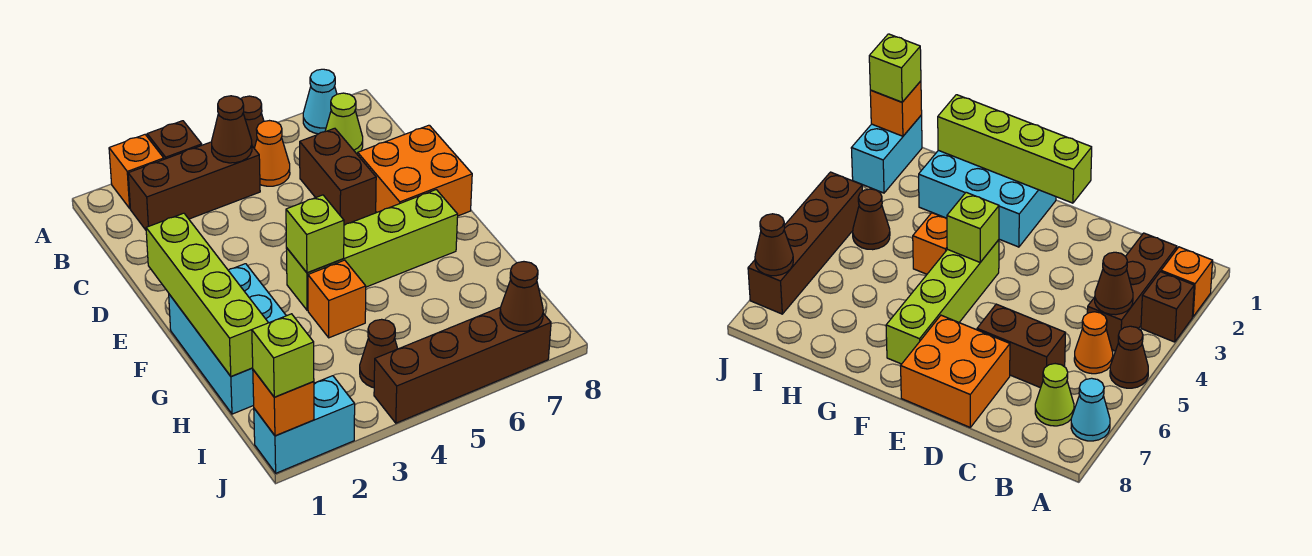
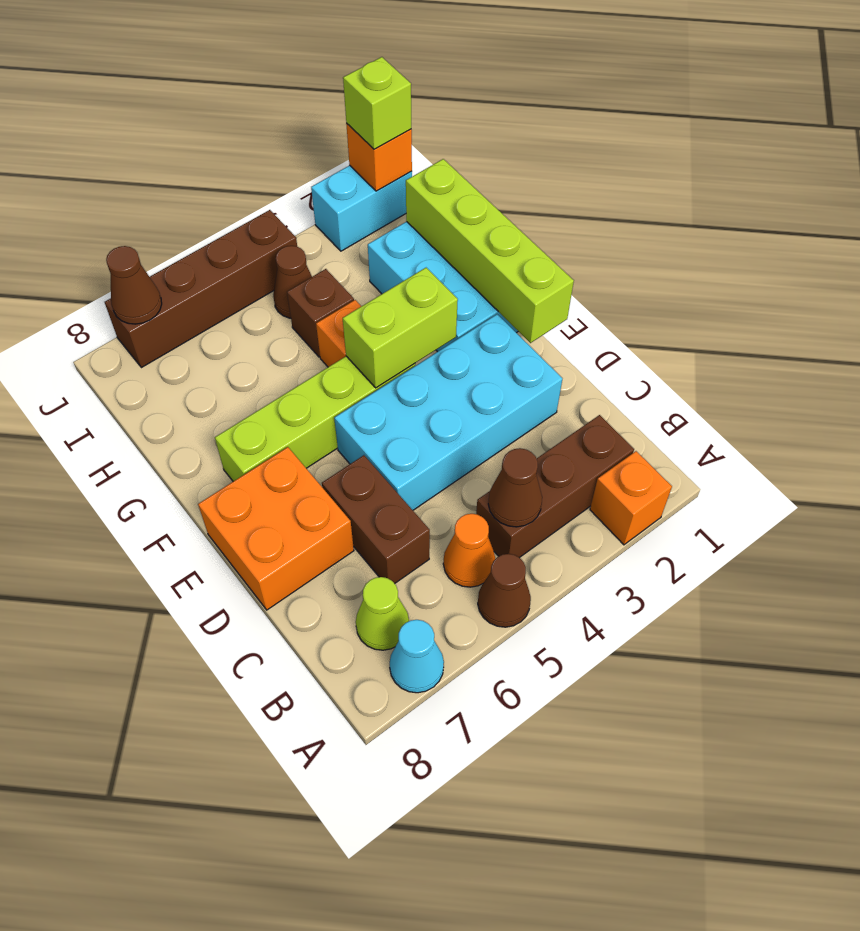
brown 1x1 brick [147,121,202,159] -> brown 1x1 brick moved to [287,269,354,357]
none -> cyan 2x4 brick [334,314,562,510]
lime 1x1 brick [286,195,344,273] -> lime 1x2 brick [343,268,458,388]

